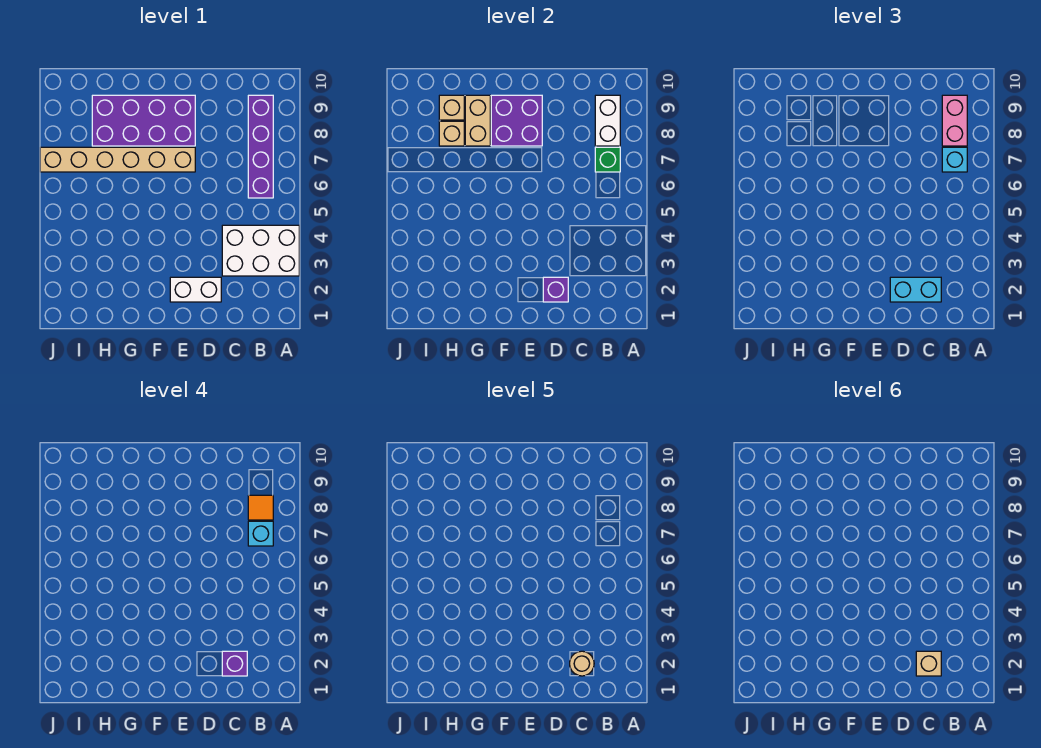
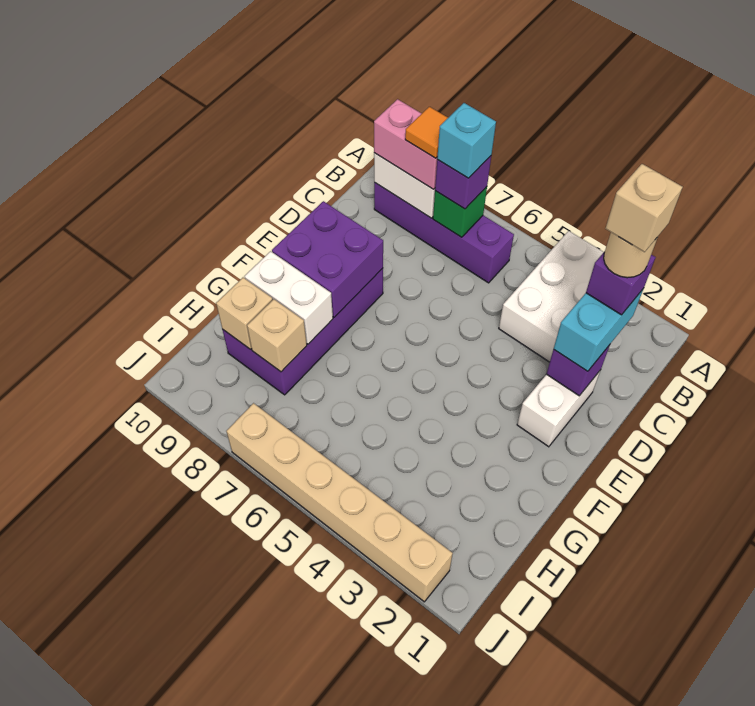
cyan 1x1 brick [942,147,967,172] -> purple 1x1 brick [435,156,491,209]
tan 1x6 brick [40,147,195,172] -> tan 1x6 brick turned to [226,403,453,602]
tan 1x2 brick [465,95,490,146] -> white 1x2 brick [245,251,333,344]

